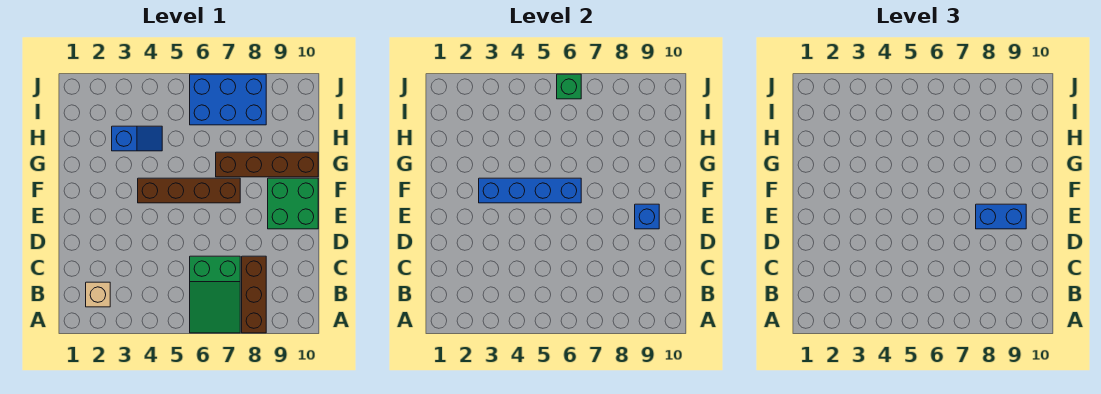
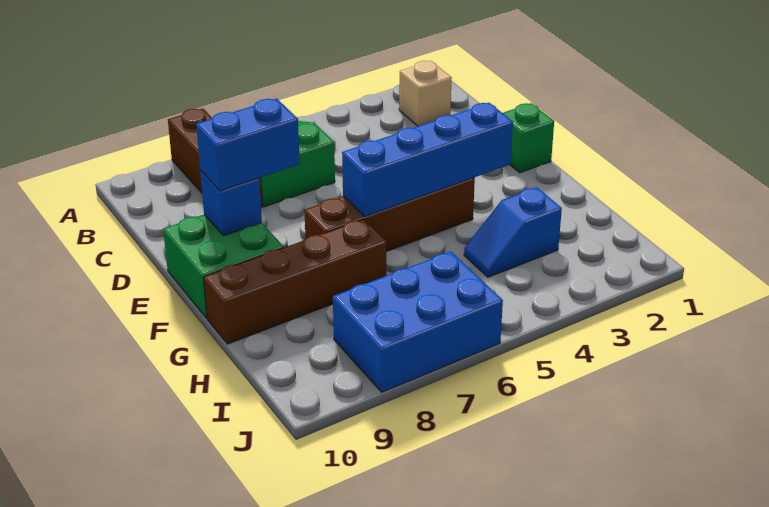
green 1x1 brick [557,74,581,99] -> green 1x1 brick moved to [503,103,554,173]

